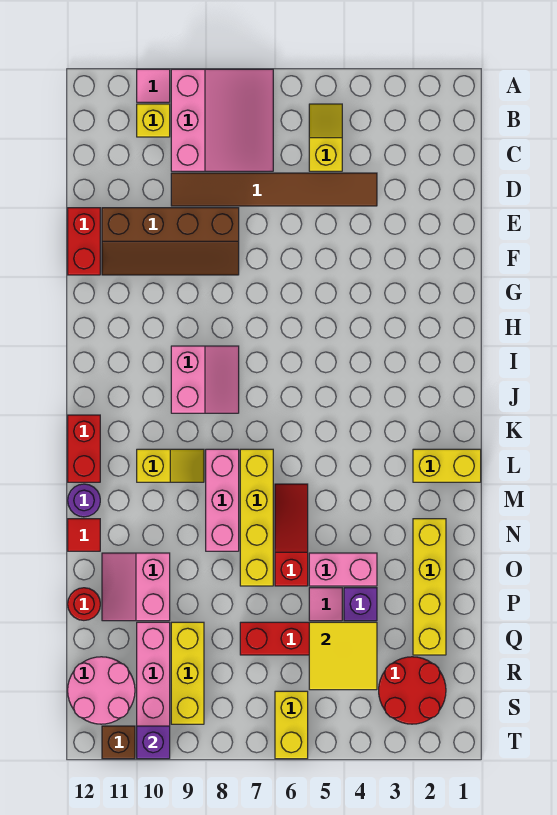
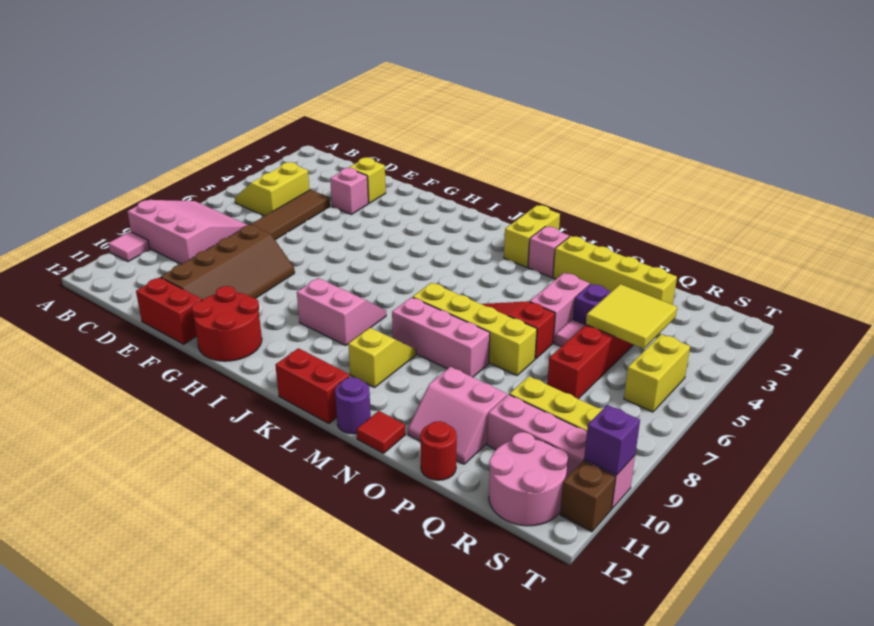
yellow 1x2 slope [309,104,342,171] -> yellow 2x2 slope [235,162,309,216]
yellow 1x1 brick [137,104,170,137] -> yellow 1x1 brick moved to [349,157,386,203]
none -> pink 1x1 brick [330,168,368,214]
none -> pink 1x1 brick [528,226,569,277]
red 2x2 round brick [379,657,446,724] -> red 2x2 round brick moved to [192,286,262,361]
yellow 1x2 brick [275,691,308,759] -> yellow 1x2 brick turned to [624,334,690,412]

